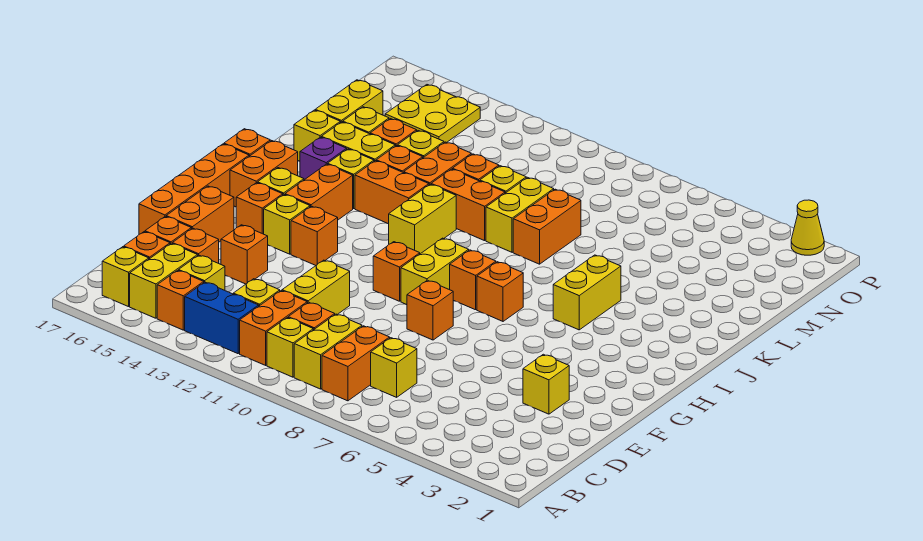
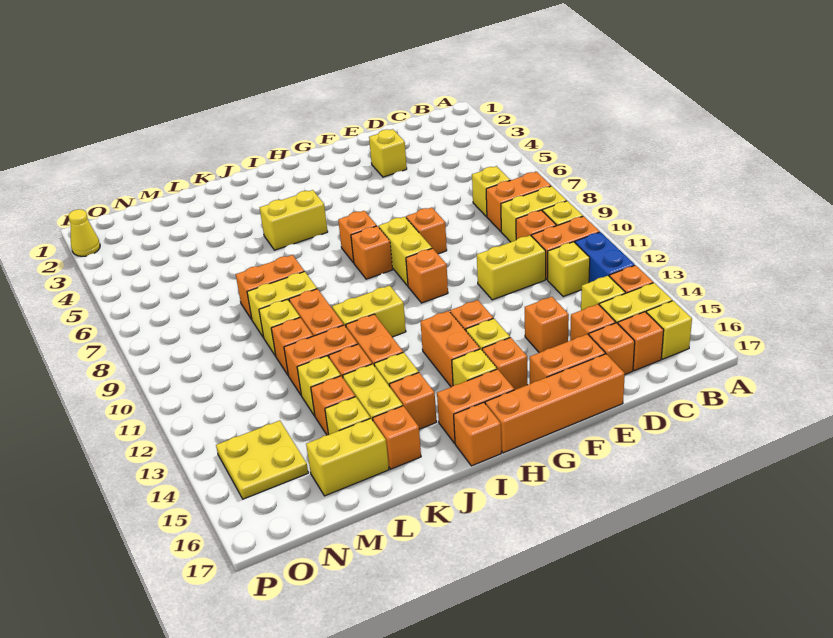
yellow 1x2 brick [401,238,469,305] -> yellow 1x2 brick turned to [379,217,432,286]
orange 1x2 brick [285,164,353,220] -> orange 1x2 brick turned to [421,311,480,387]
purple 1x1 brick [300,137,347,180] -> orange 1x1 brick [389,373,437,429]
yellow 1x1 brick [294,110,340,161] -> orange 1x1 brick [373,406,421,469]

